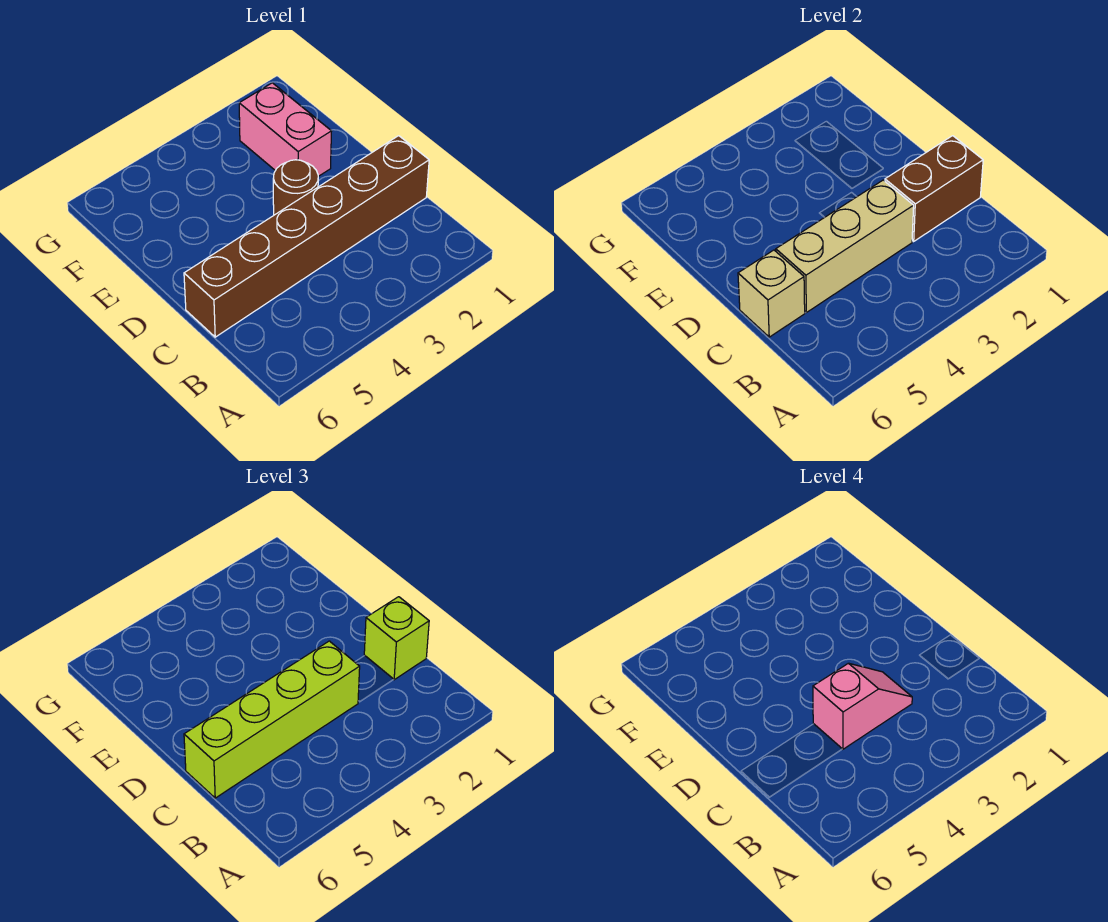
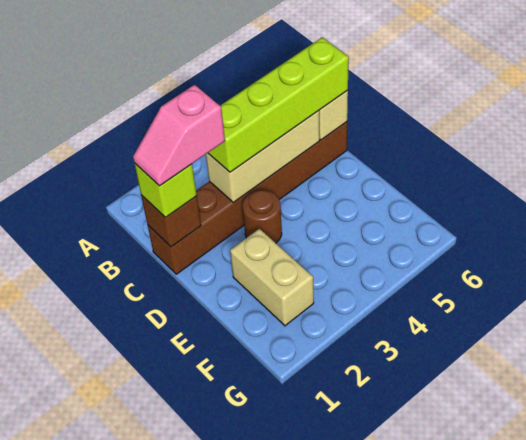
brown 1x2 brick [885,136,983,241] -> brown 1x1 brick [141,195,201,247]
pink 1x2 slope [813,663,912,749] -> pink 1x2 slope moved to [133,85,225,186]
pink 1x2 brick [239,83,332,176] -> tan 1x2 brick [230,229,314,326]

